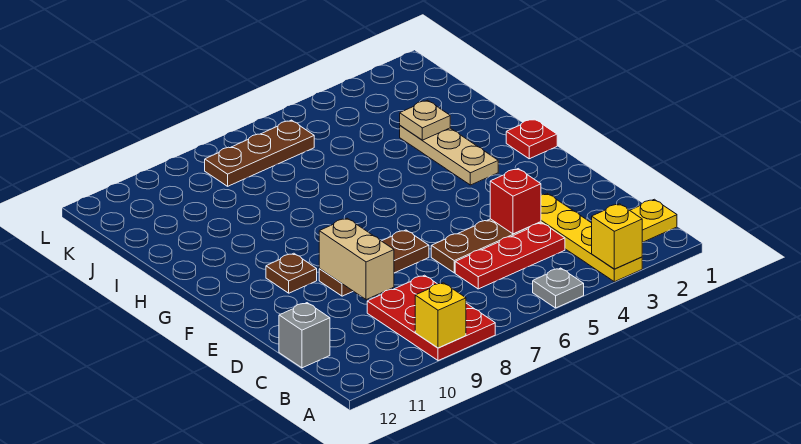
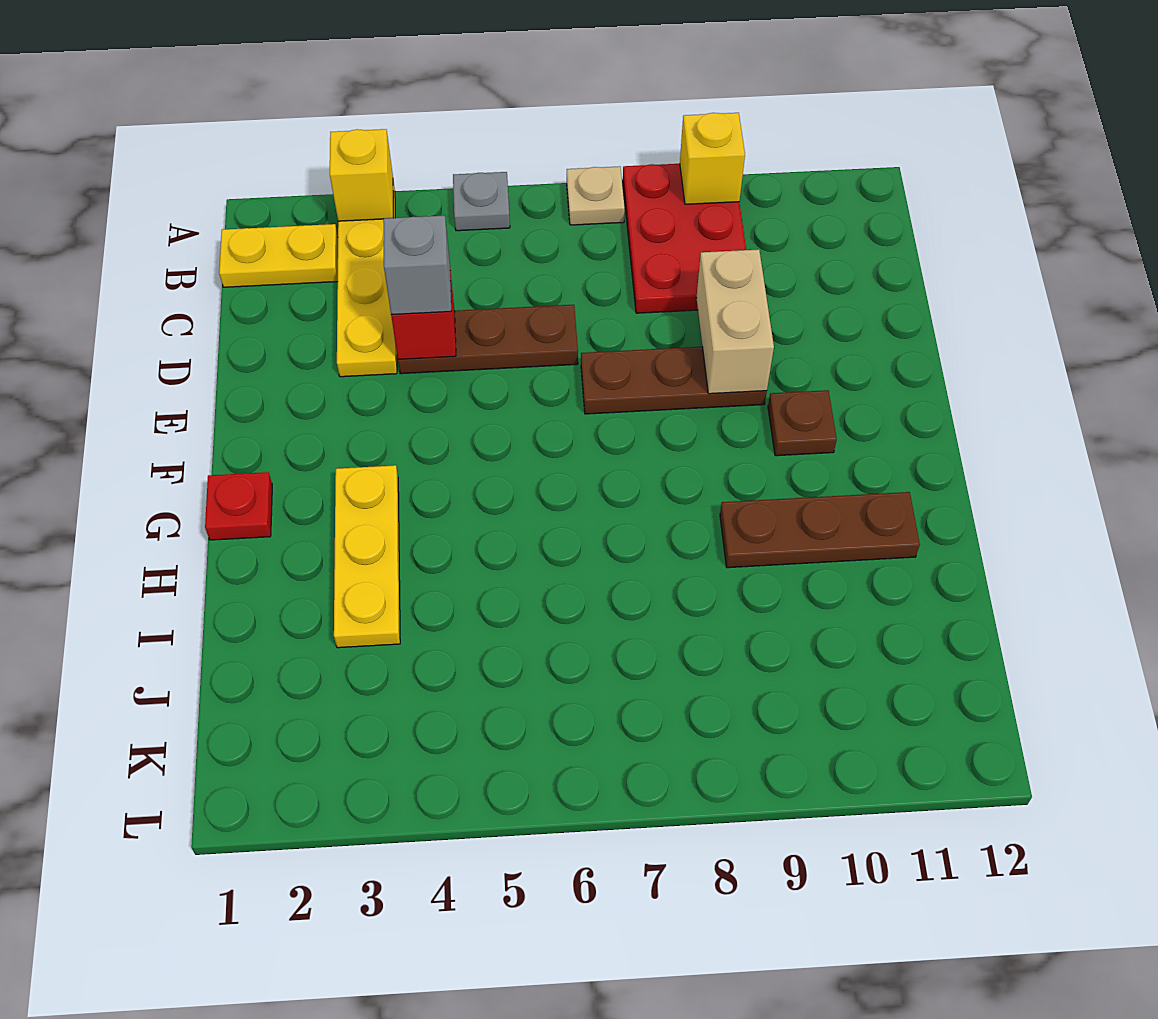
red 1x3 plate [455,223,565,289] -> none
grey 1x1 brick [279,303,330,368] -> grey 1x1 brick moved to [383,215,451,315]
tan 1x3 plate [400,126,498,185] -> yellow 1x3 plate [334,465,400,648]
tan 1x1 plate [400,100,450,140] -> tan 1x1 plate moved to [567,166,625,225]
brown 1x3 plate [205,120,314,186] -> brown 1x3 plate moved to [720,492,920,568]

